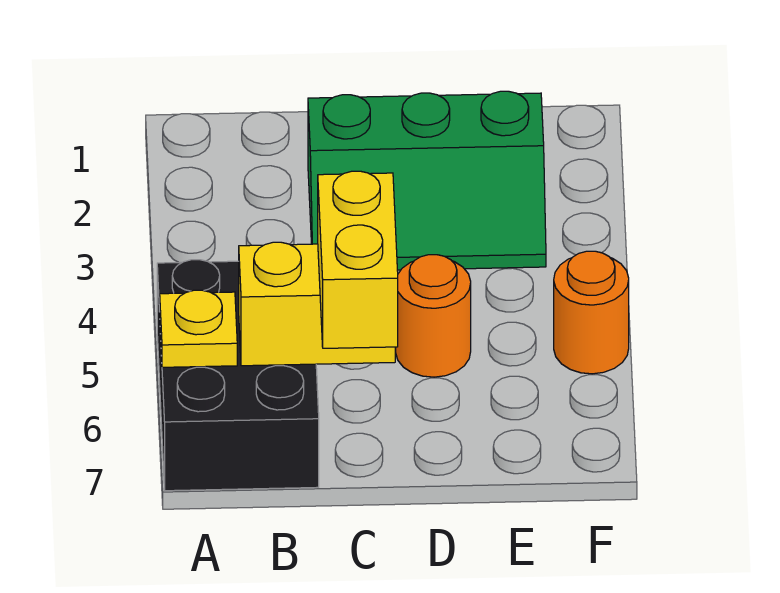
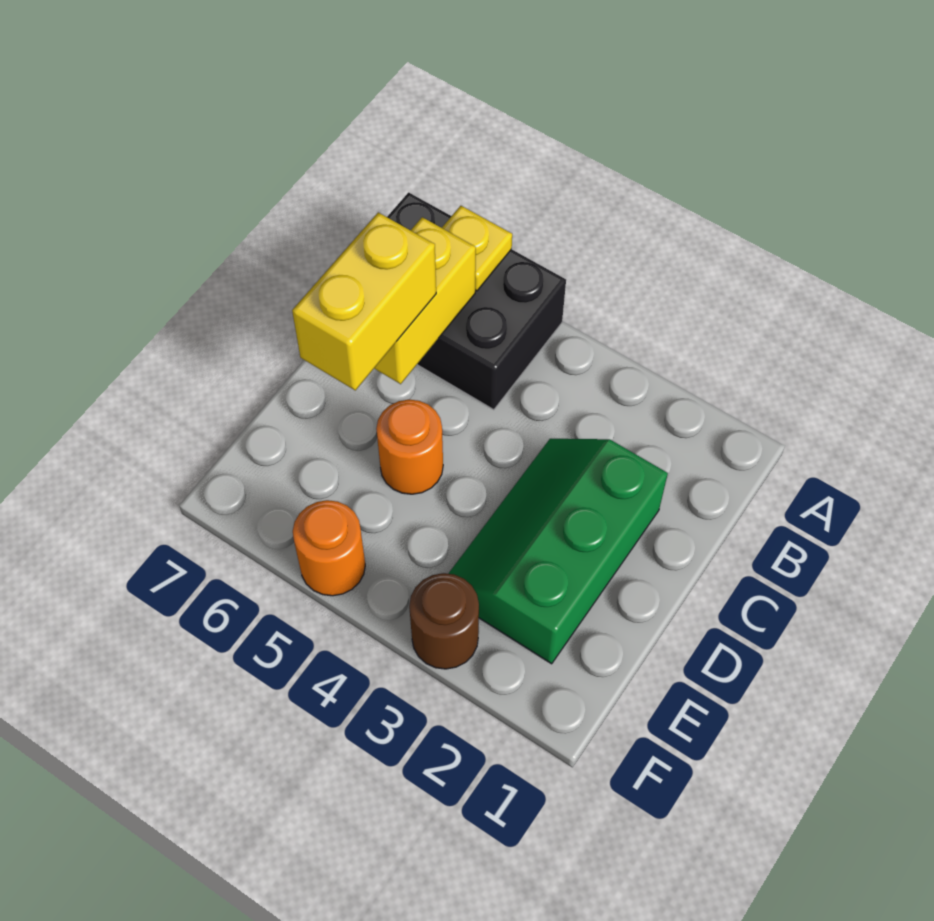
yellow 1x2 brick [318,171,398,348] -> yellow 1x2 brick turned to [292,212,436,390]
none -> brown 1x1 round brick [409,573,479,669]

